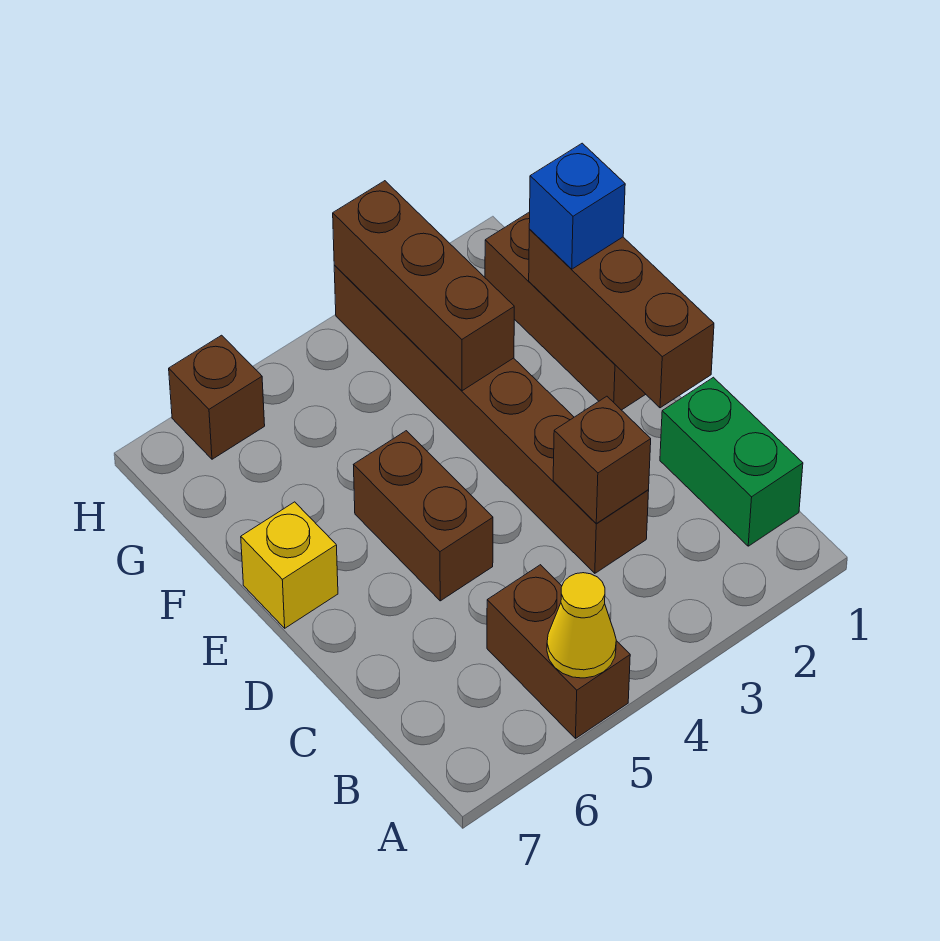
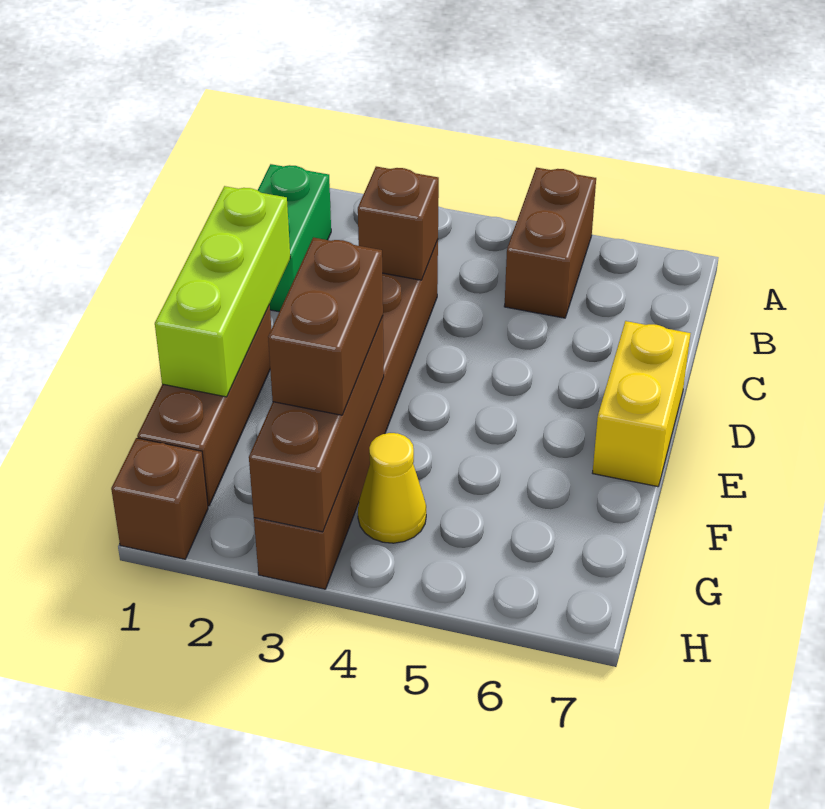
yellow 1x1 cone [547,573,616,678] -> yellow 1x1 cone moved to [358,433,426,543]
brown 1x3 brick [529,230,714,408] -> lime 1x3 brick [155,186,290,397]
brown 1x2 brick [354,431,493,601] -> brown 1x2 brick moved to [268,238,383,415]
yellow 1x1 brick [241,502,338,628] -> yellow 1x2 brick [593,321,691,487]
blue 1x1 brick [529,143,625,269] -> none
brown 1x1 brick [169,335,265,459] -> brown 1x1 brick moved to [111,438,208,559]

